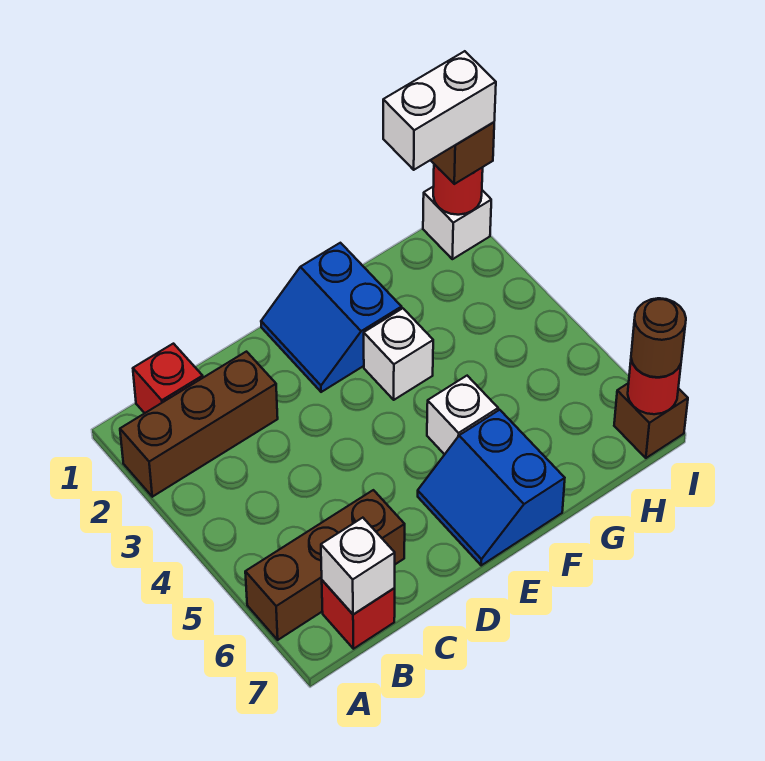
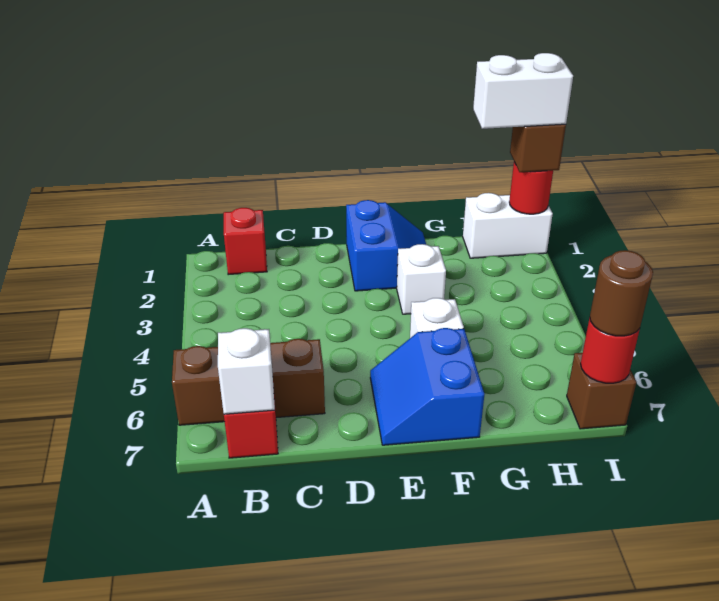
brown 1x3 brick [120,352,278,497] -> none
blue 2x2 slope [261,243,401,392] -> blue 2x2 slope turned to [346,200,426,291]
white 1x1 brick [423,186,491,259] -> white 1x2 brick [463,193,553,258]

